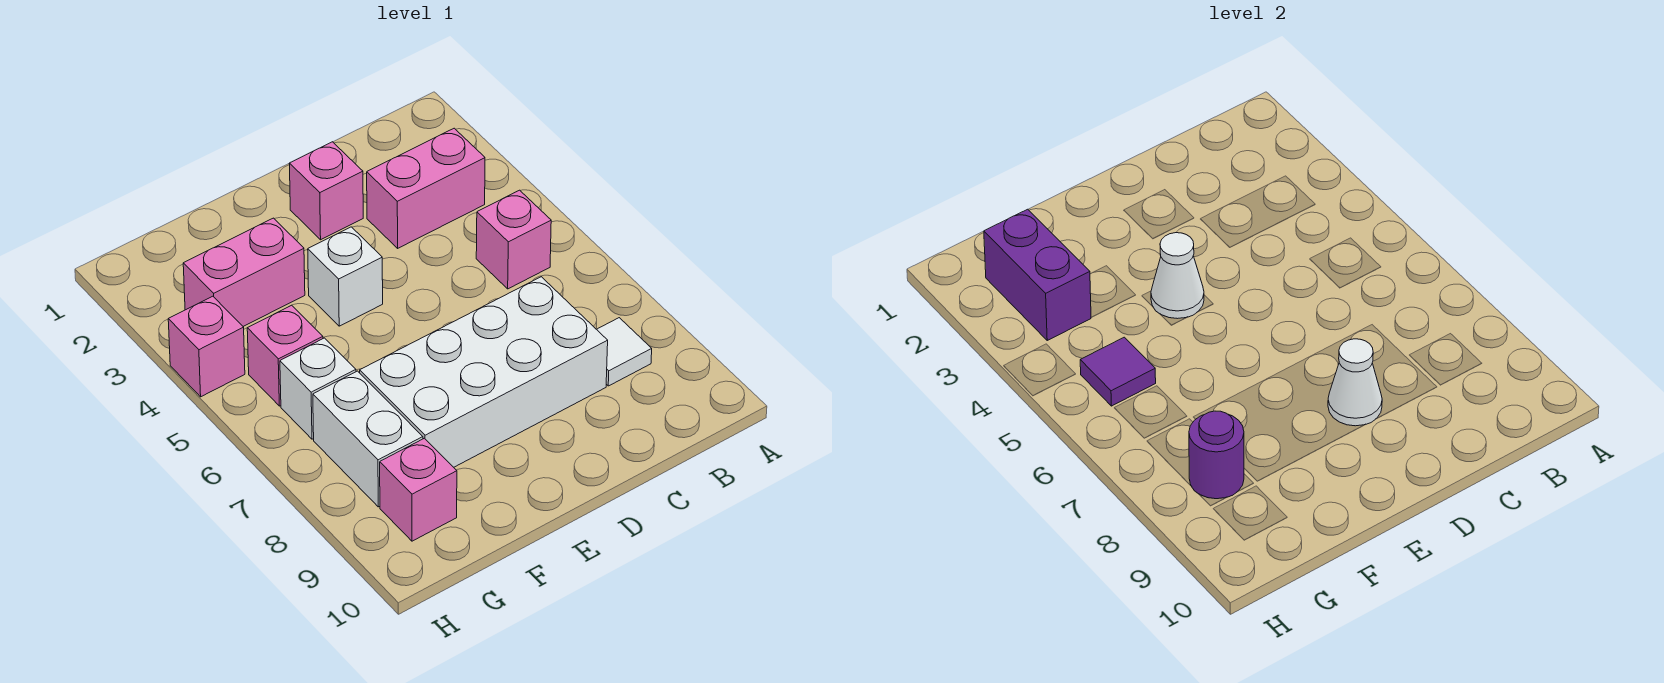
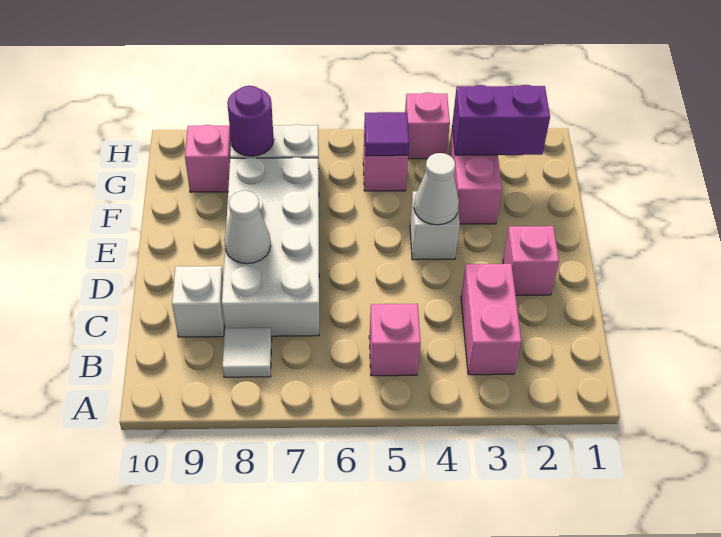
white 1x1 brick [280,338,356,439] -> white 1x1 brick moved to [172,266,224,337]

